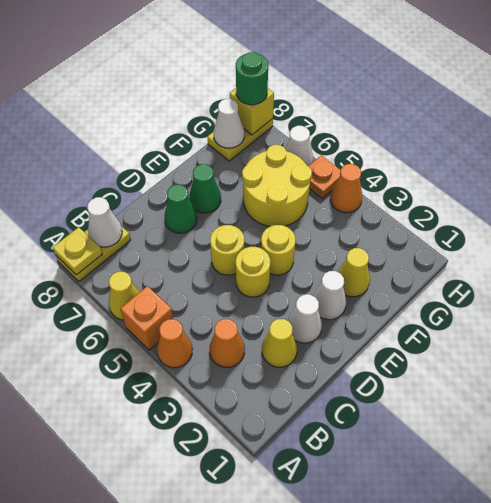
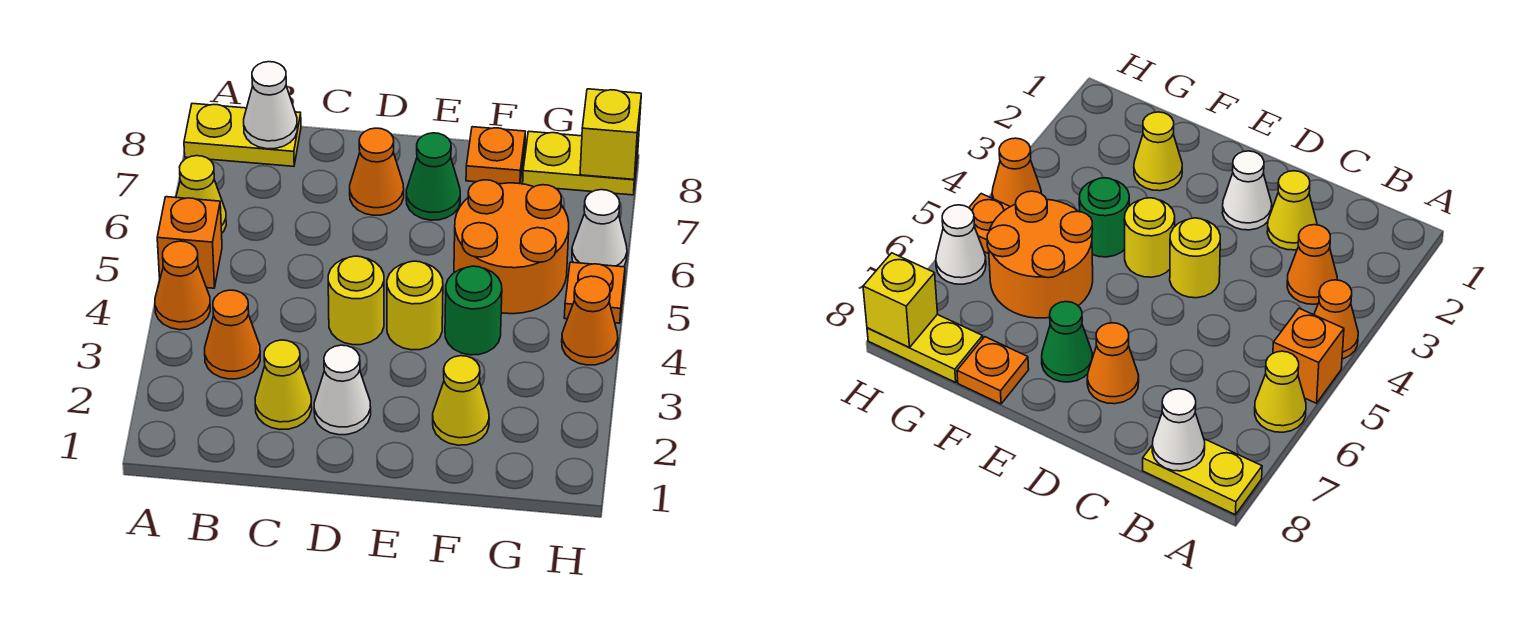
yellow 1x1 plate [53,227,102,275] -> none
yellow 1x1 round brick [210,225,244,275] -> none
green 1x1 cone [165,185,197,233] -> orange 1x1 cone [350,128,404,215]
white 1x1 cone [313,271,346,320] -> none
yellow 2x2 round brick [242,145,312,226] -> orange 2x2 round brick [454,180,569,314]
none -> orange 1x1 plate [466,127,525,184]
white 1x1 cone [214,99,244,148] -> none
green 1x1 round brick [236,52,268,105] -> green 1x1 round brick moved to [445,266,502,355]

